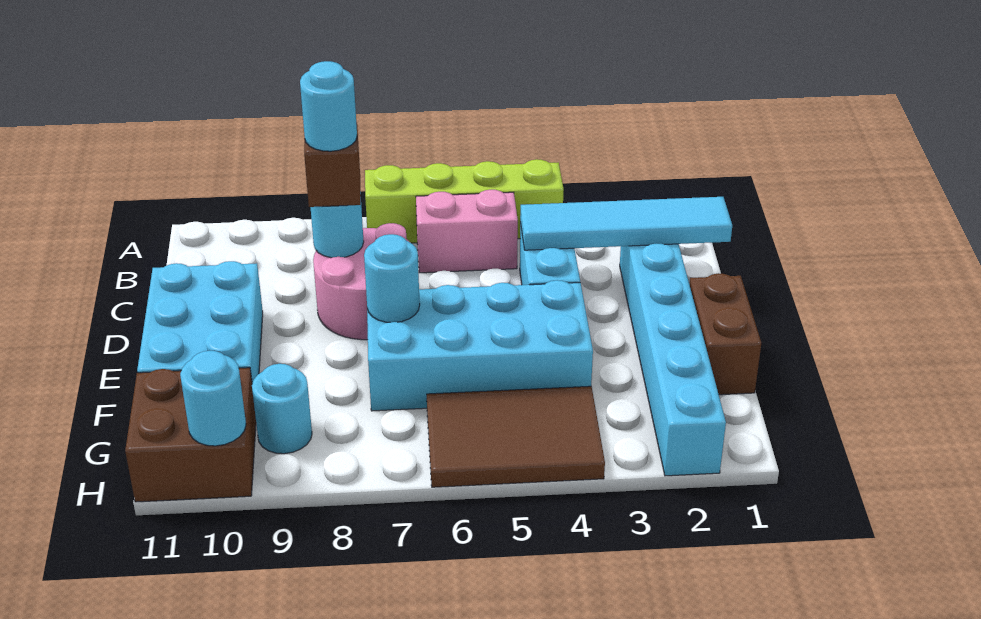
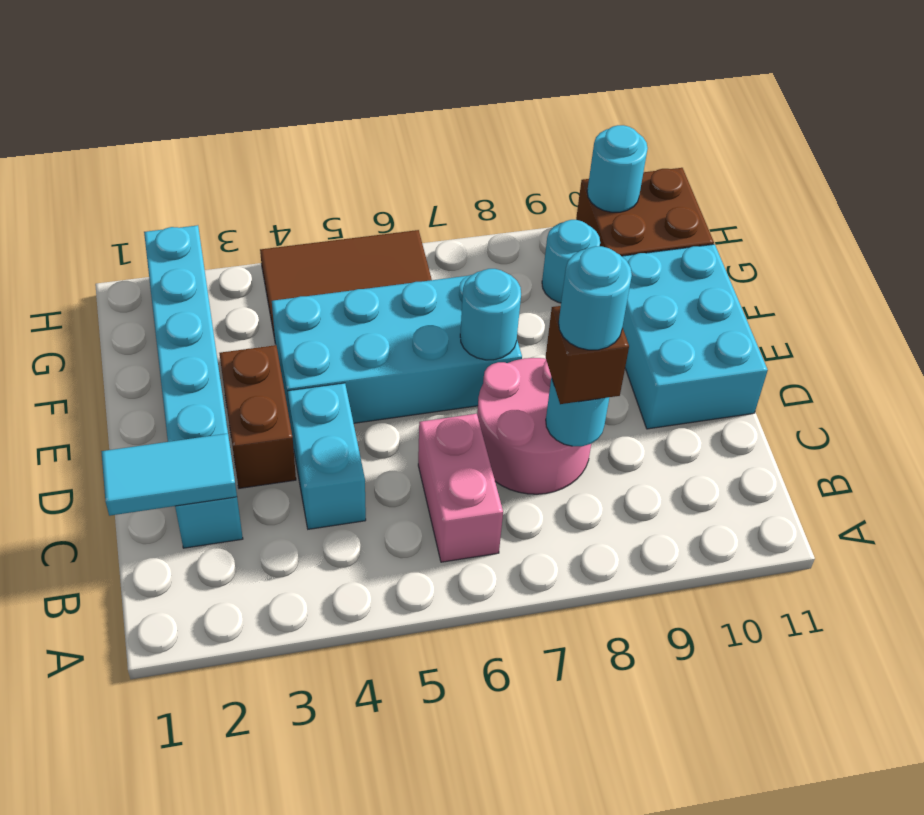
lime 1x4 brick [365,159,564,243] -> none
pink 1x2 brick [416,190,518,273] -> pink 1x2 brick turned to [418,414,503,562]
cyan 1x4 tile [520,197,732,250] -> cyan 1x2 tile [101,433,237,516]
brown 1x2 brick [689,273,761,395] -> brown 1x2 brick moved to [219,345,296,488]

